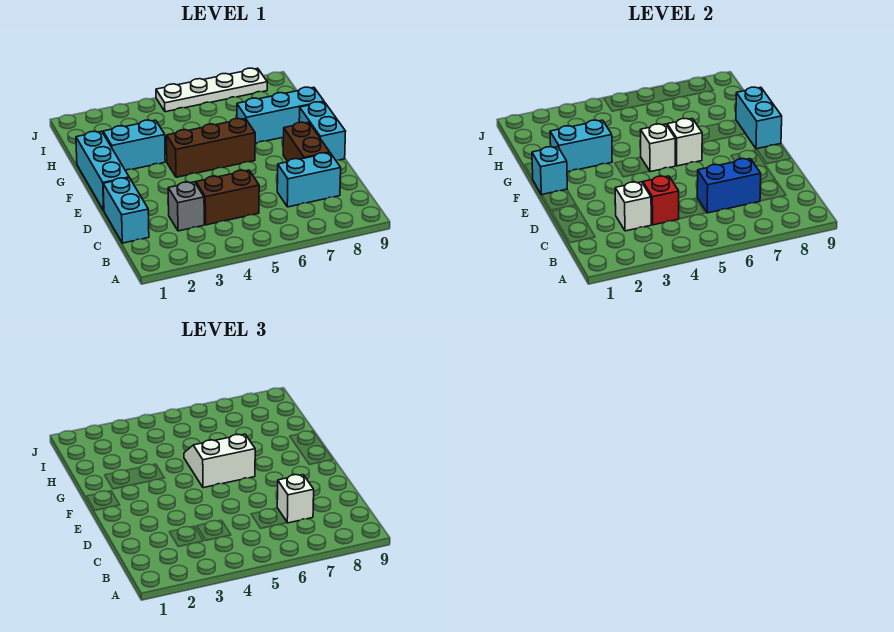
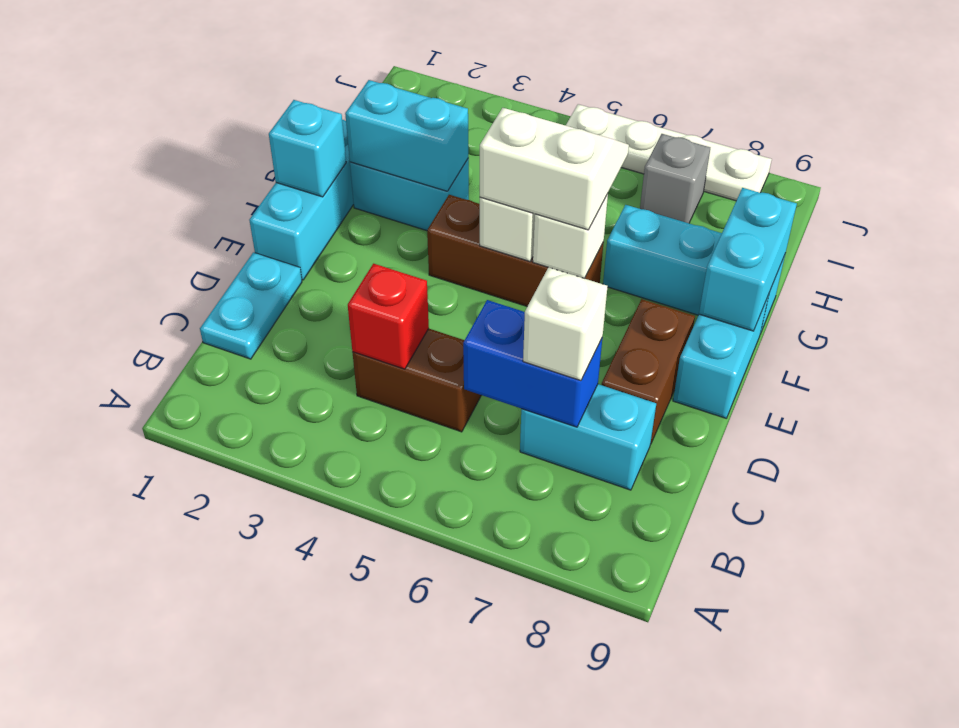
cyan 1x2 brick [103,178,149,243] -> cyan 1x2 plate [200,252,302,359]
grey 1x1 brick [168,182,204,231] -> grey 1x1 brick moved to [640,134,710,223]
white 1x1 brick [615,182,651,231] -> none

